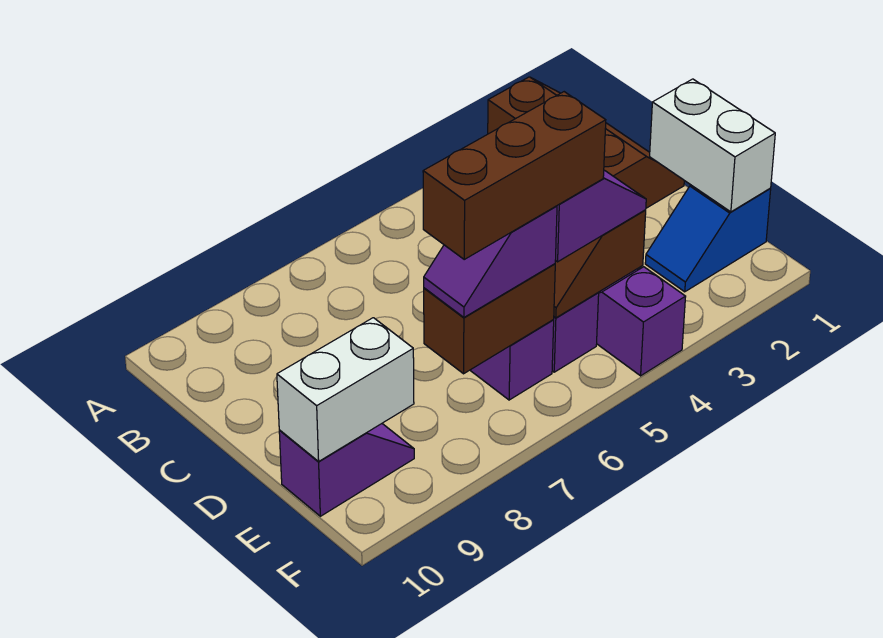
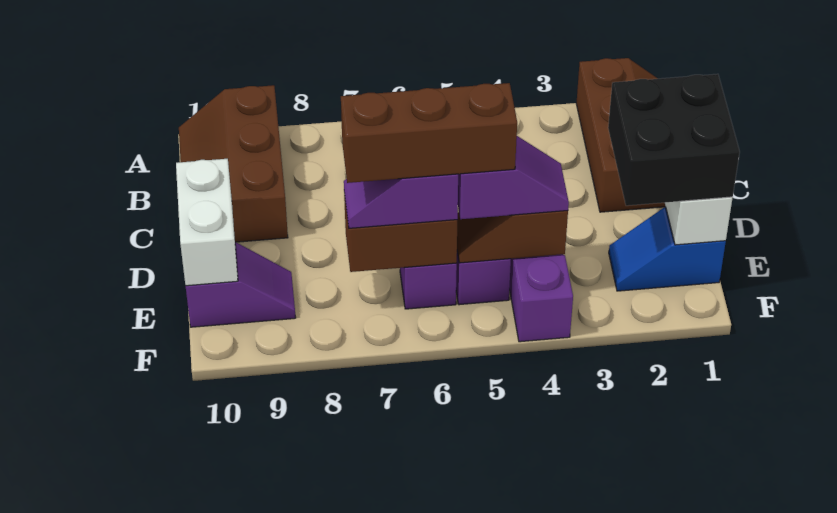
none -> brown 2x3 slope [179,85,288,242]
none -> black 2x2 brick [608,74,740,206]
white 1x2 brick [277,318,414,461] -> white 1x2 brick turned to [176,159,238,286]

